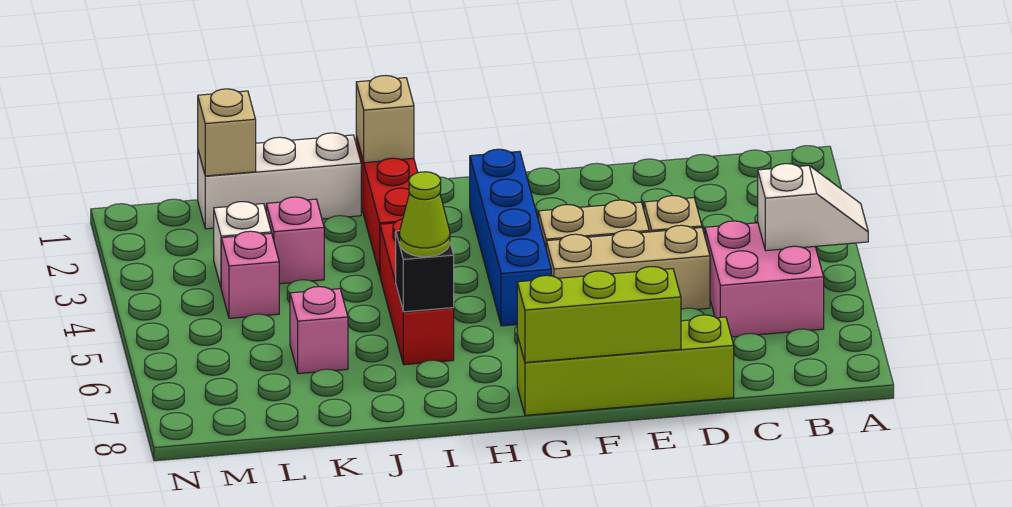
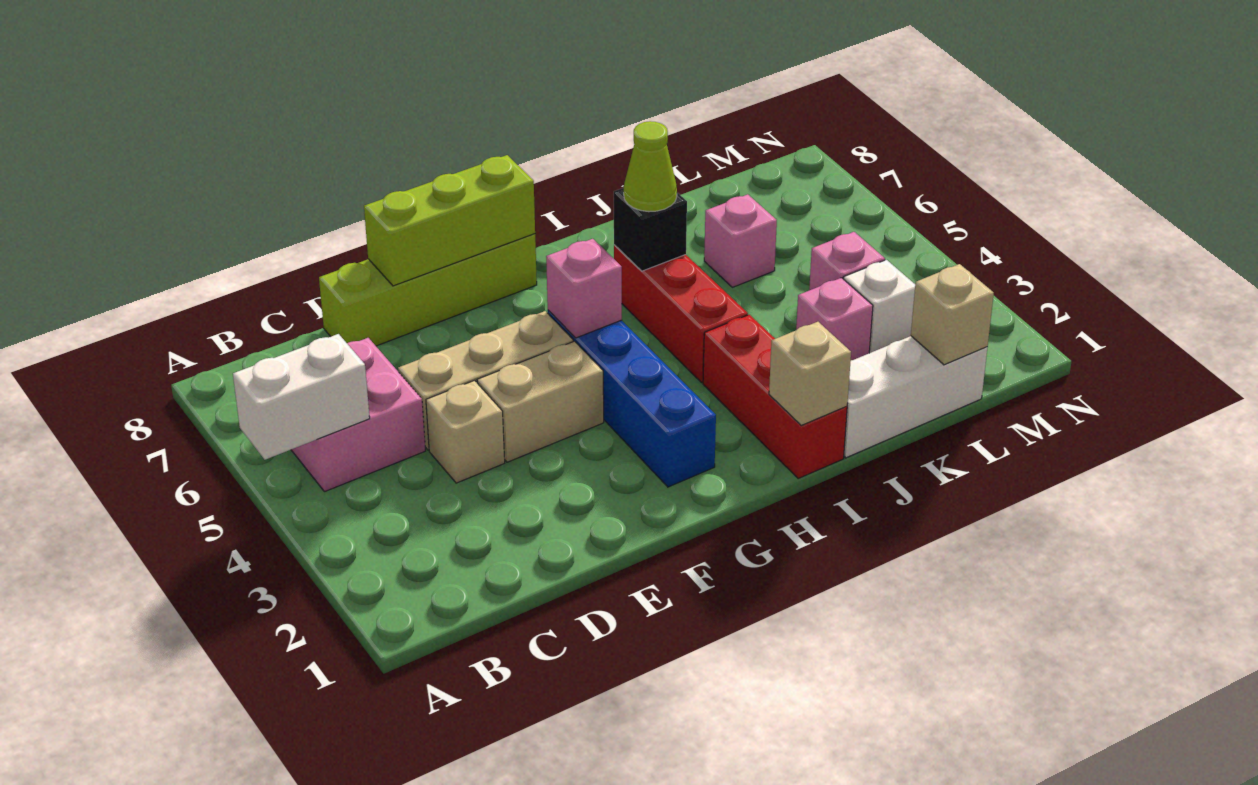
white 1x2 slope [758,164,868,251] -> white 1x2 brick [233,334,370,460]
none -> pink 1x1 brick [546,239,622,338]

